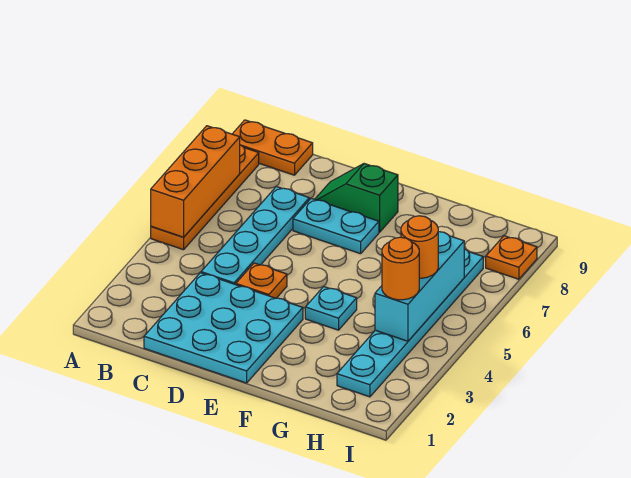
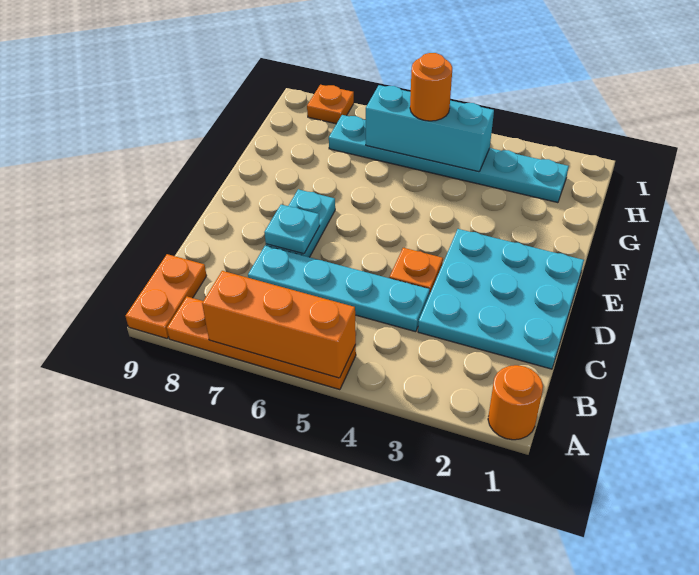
green 1x2 slope [315,164,398,232] -> none
cyan 1x1 plate [305,287,357,330] -> cyan 1x1 plate moved to [264,205,320,254]
orange 1x1 round brick [382,237,419,300] -> orange 1x1 round brick moved to [488,365,543,440]

